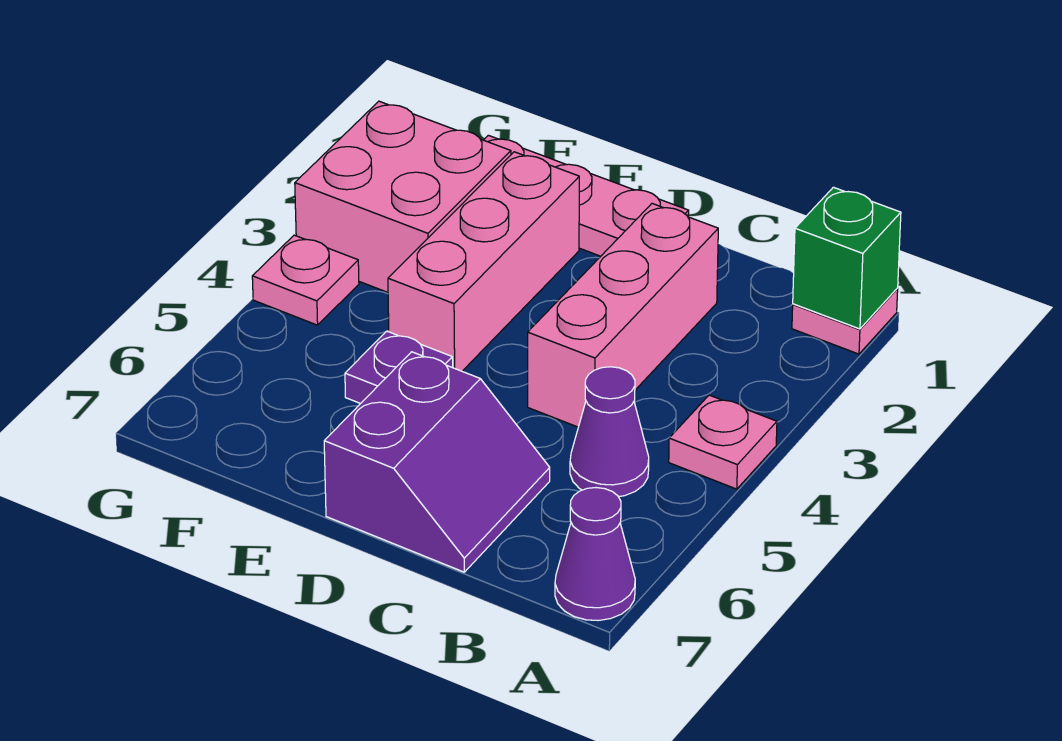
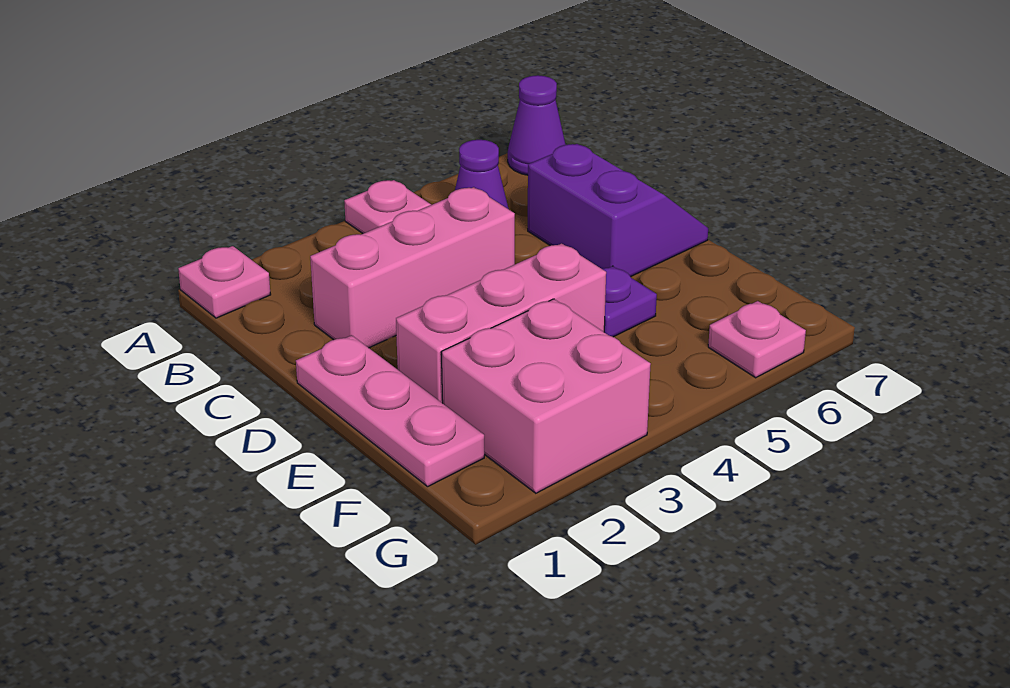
green 1x1 brick [793,187,901,329] -> none
purple 2x2 slope [324,352,550,572] -> purple 2x2 slope turned to [528,144,708,277]
pink 1x1 plate [252,235,359,325] -> pink 1x1 plate moved to [708,301,806,378]

